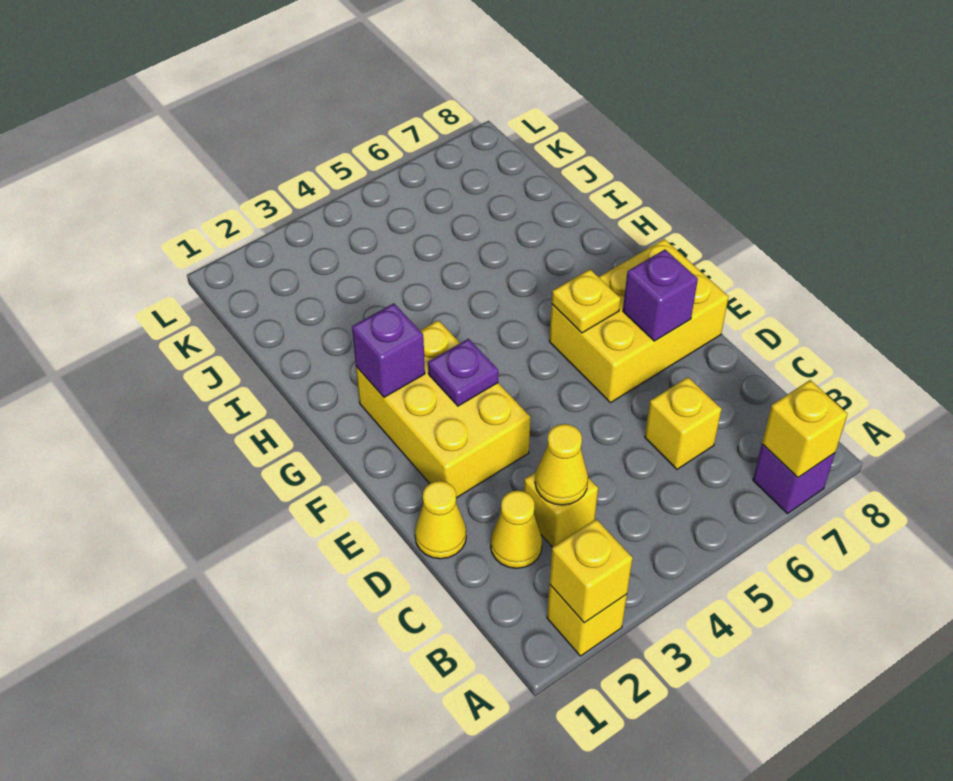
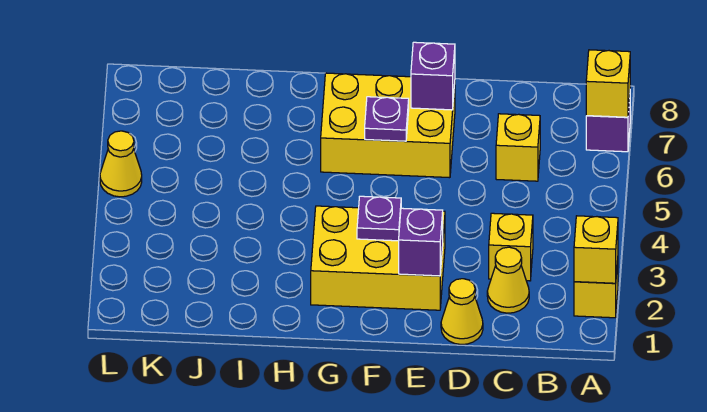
yellow 1x1 cone [535,424,588,505] -> yellow 1x1 cone moved to [100,131,142,197]
yellow 2x3 brick [549,239,728,403] -> yellow 2x3 brick turned to [321,73,455,178]
yellow 1x1 plate [552,269,621,333] -> purple 1x1 plate [365,97,409,141]
purple 1x1 brick [352,303,425,397] -> purple 1x1 brick moved to [399,208,443,276]

